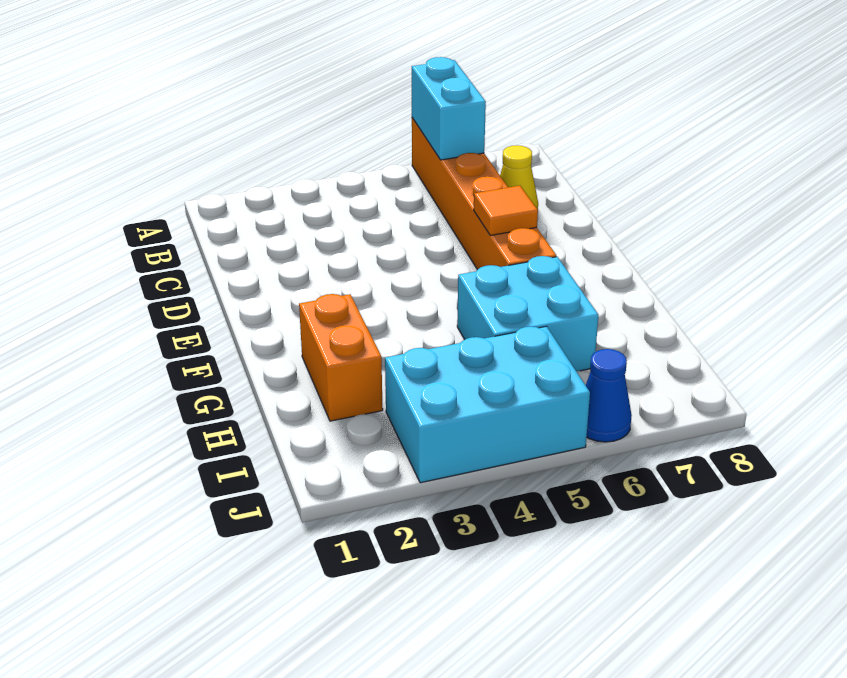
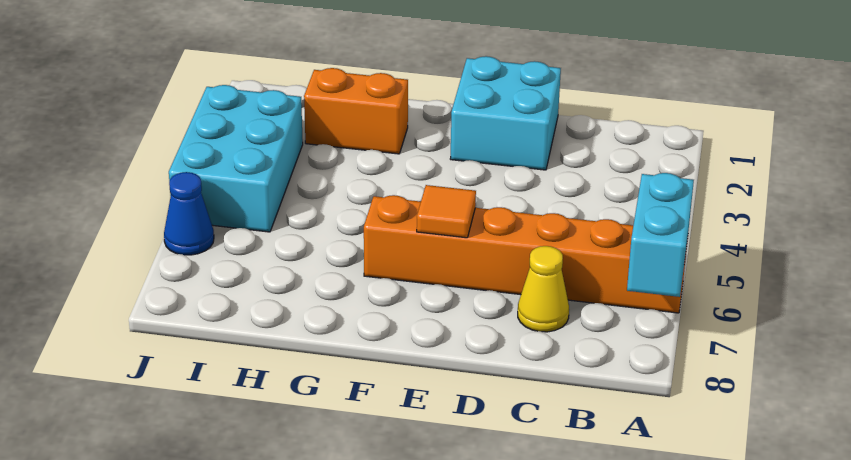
cyan 1x2 brick [412,57,486,160] -> cyan 1x2 brick turned to [627,173,694,297]
cyan 2x2 brick [457,256,598,371] -> cyan 2x2 brick moved to [450,56,561,170]

